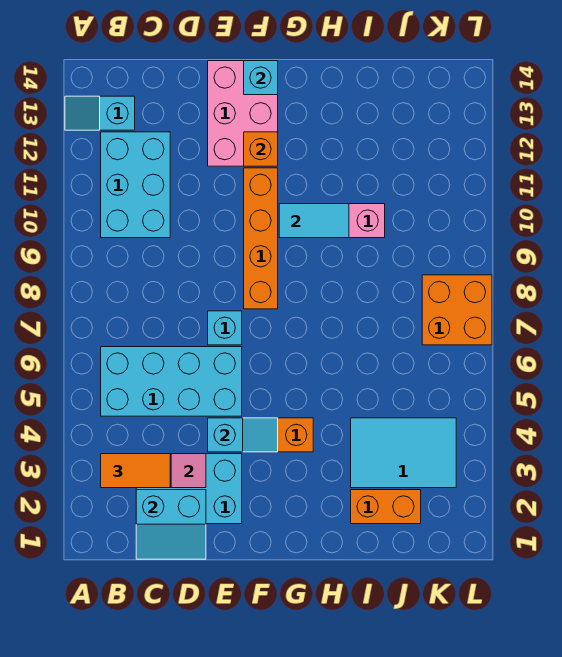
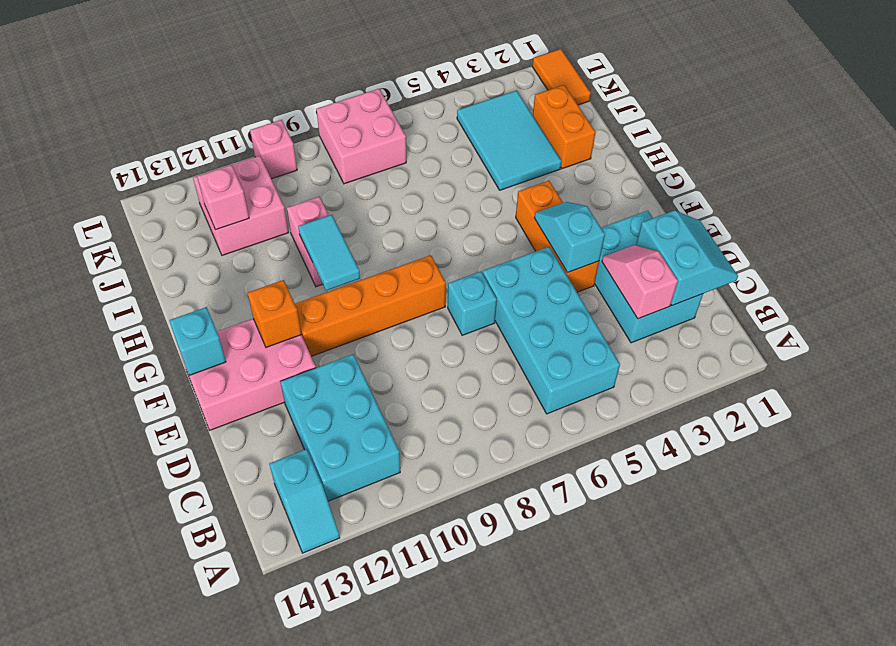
orange 1x2 tile [101,454,170,488] -> orange 1x2 tile moved to [532,49,591,105]
cyan 2x3 brick [101,132,170,238] -> cyan 2x3 brick turned to [280,354,400,501]
none -> pink 2x2 brick [193,156,289,255]
none -> pink 1x1 brick [197,165,249,230]
orange 2x2 brick [422,275,492,345] -> pink 2x2 brick [316,89,406,184]
none -> pink 1x1 brick [250,120,297,179]

